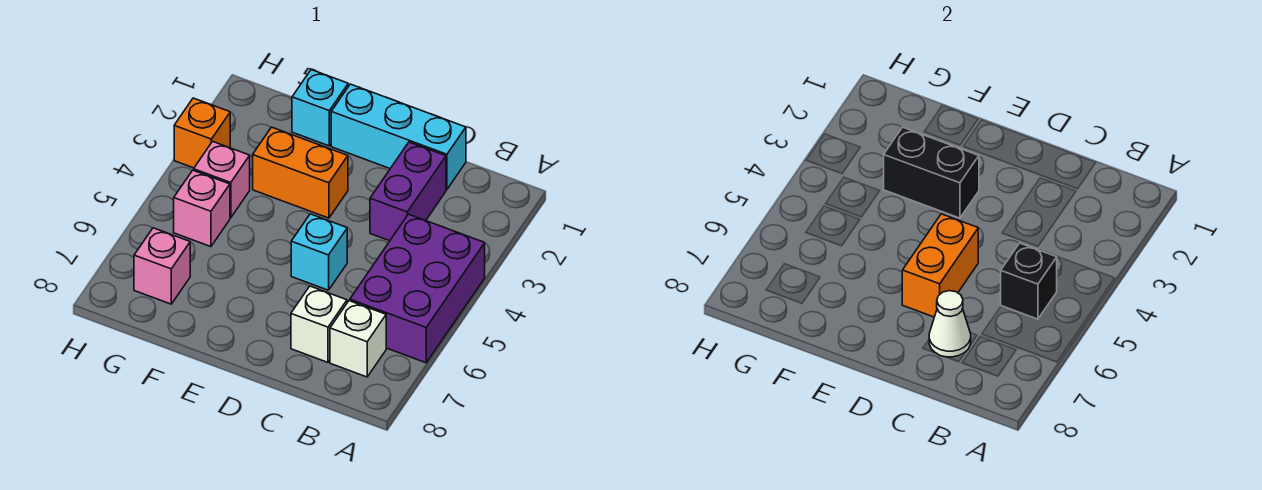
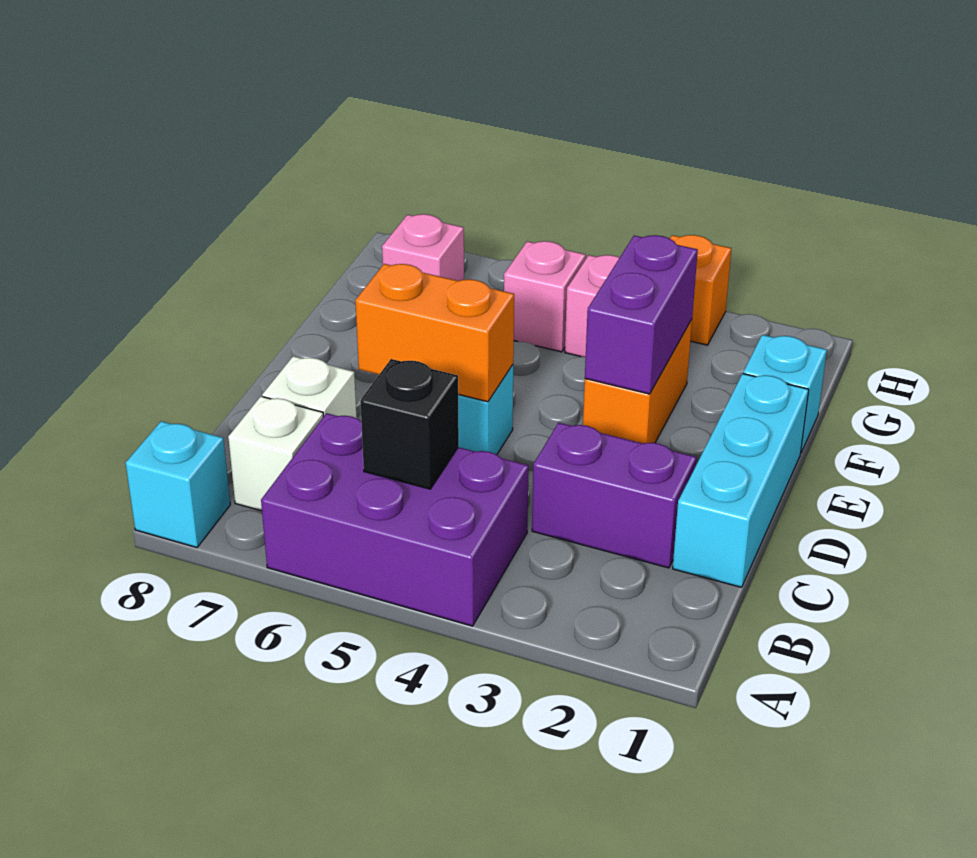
none -> cyan 1x1 brick [126,421,230,548]
white 1x1 cone [929,291,971,357] -> none
black 1x2 brick [884,127,979,218] -> purple 1x2 brick [585,235,698,394]

